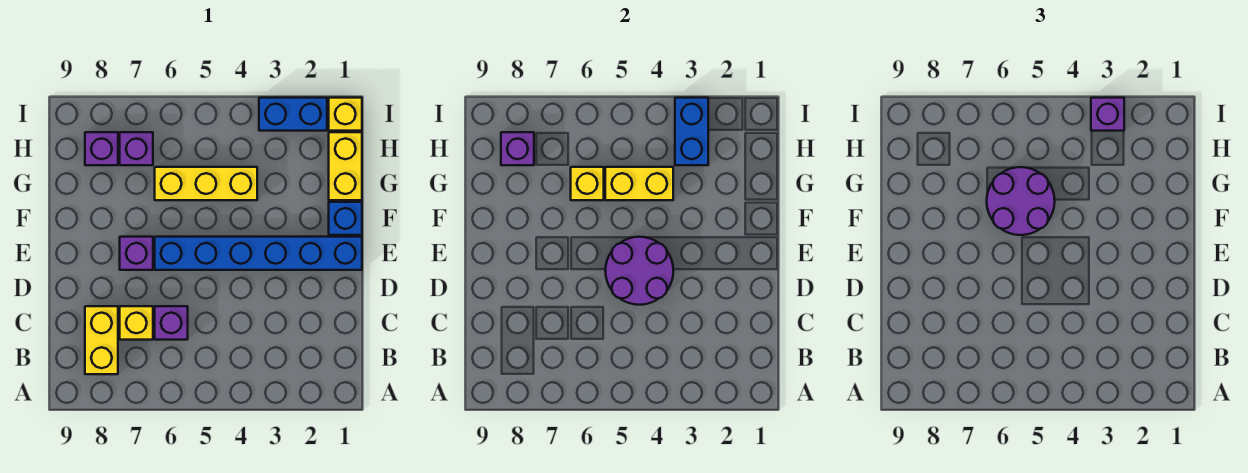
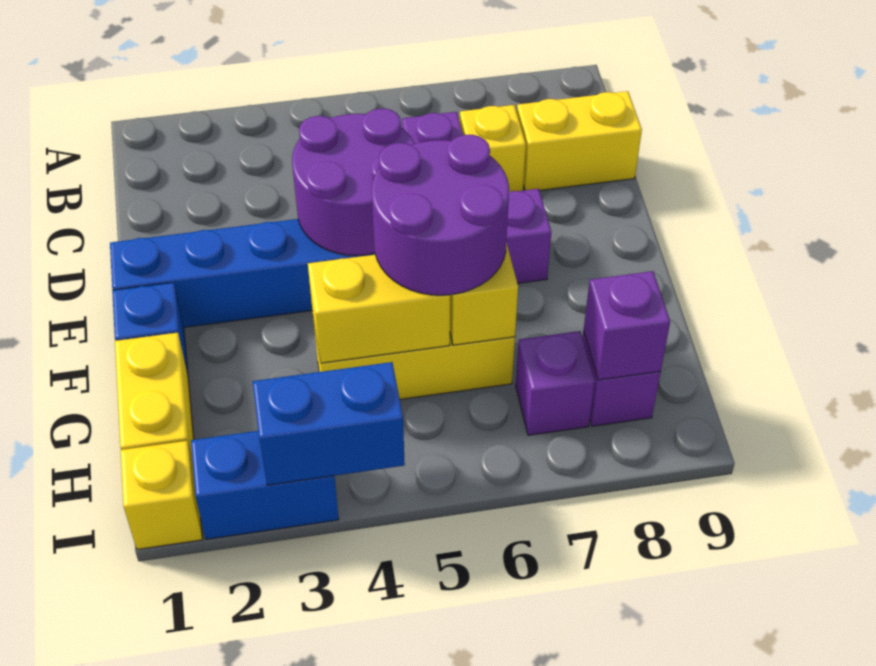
yellow 1x2 brick [85,306,118,374] -> yellow 1x2 brick turned to [517,91,642,190]
blue 1x2 brick [675,98,708,165] -> blue 1x2 brick turned to [253,362,405,485]
purple 1x1 brick [1091,98,1124,131] -> none

